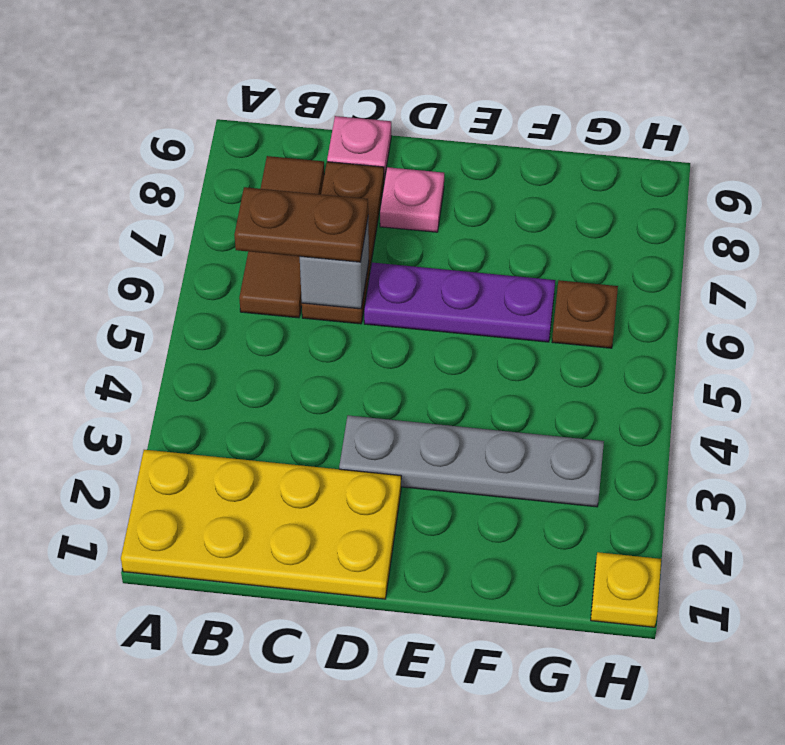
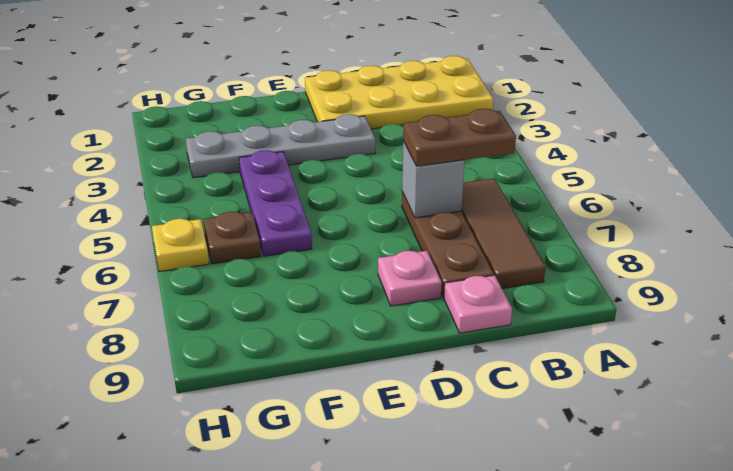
purple 1x3 plate [364,263,555,342] -> purple 1x3 plate turned to [239,150,312,256]
yellow 1x1 plate [591,552,661,627] -> yellow 1x1 plate moved to [152,219,209,272]

